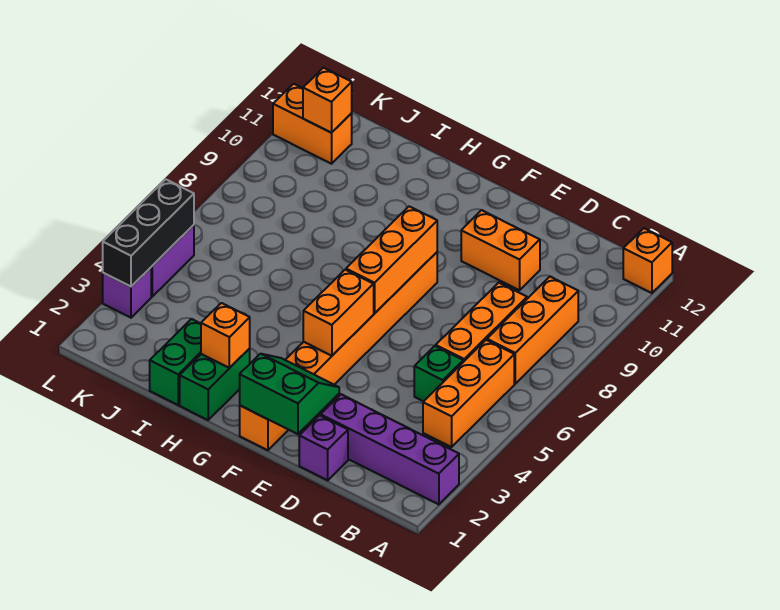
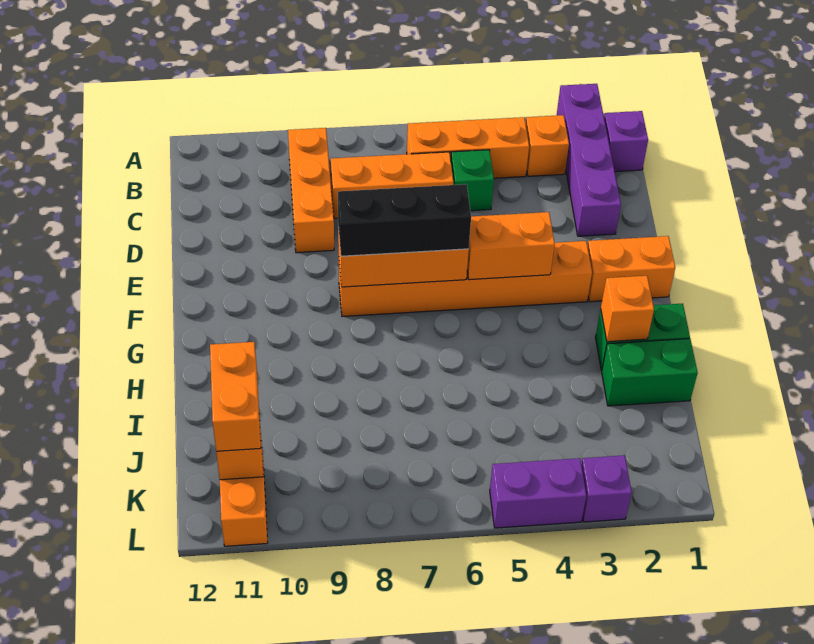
orange 1x1 brick [623,228,672,293] -> orange 1x1 brick moved to [526,115,569,176]
orange 1x3 brick [487,277,578,384] -> orange 1x3 brick turned to [288,128,334,253]
purple 1x1 brick [299,415,348,480] -> purple 1x1 brick moved to [604,111,648,172]
orange 1x2 brick [461,210,540,290] -> orange 1x2 brick moved to [210,342,261,452]
green 2x2 slope [240,354,339,434] -> none
black 1x3 brick [103,179,194,287] -> black 1x3 brick moved to [338,184,471,256]

